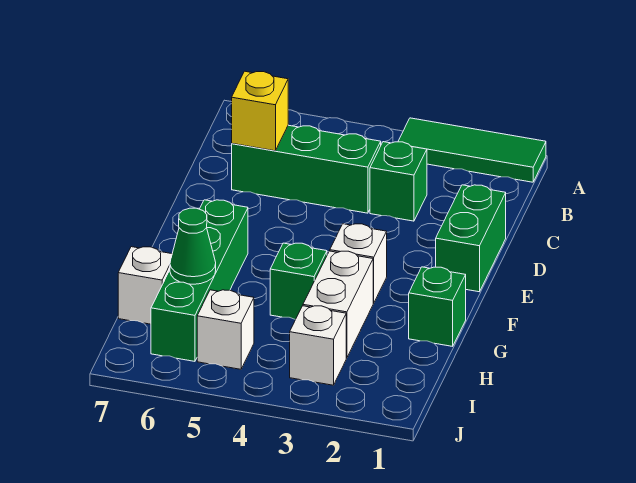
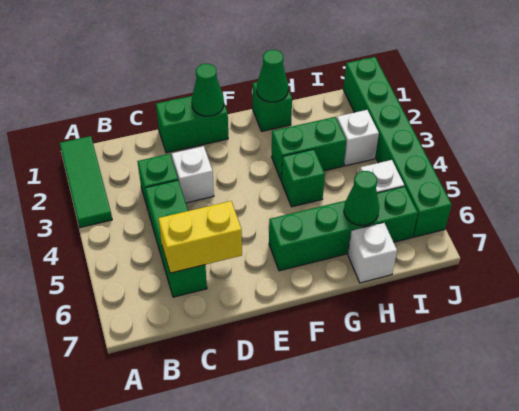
yellow 1x1 brick [232,71,288,151] -> yellow 1x2 brick [158,201,242,273]
none -> green 1x1 cone [192,64,224,116]
white 1x1 brick [330,224,387,303] -> white 1x1 brick moved to [172,146,214,203]
none -> green 1x1 cone [257,50,288,102]
white 1x2 brick [303,251,373,358] -> green 1x2 brick [272,117,346,181]
none -> green 1x6 brick [343,57,452,237]

